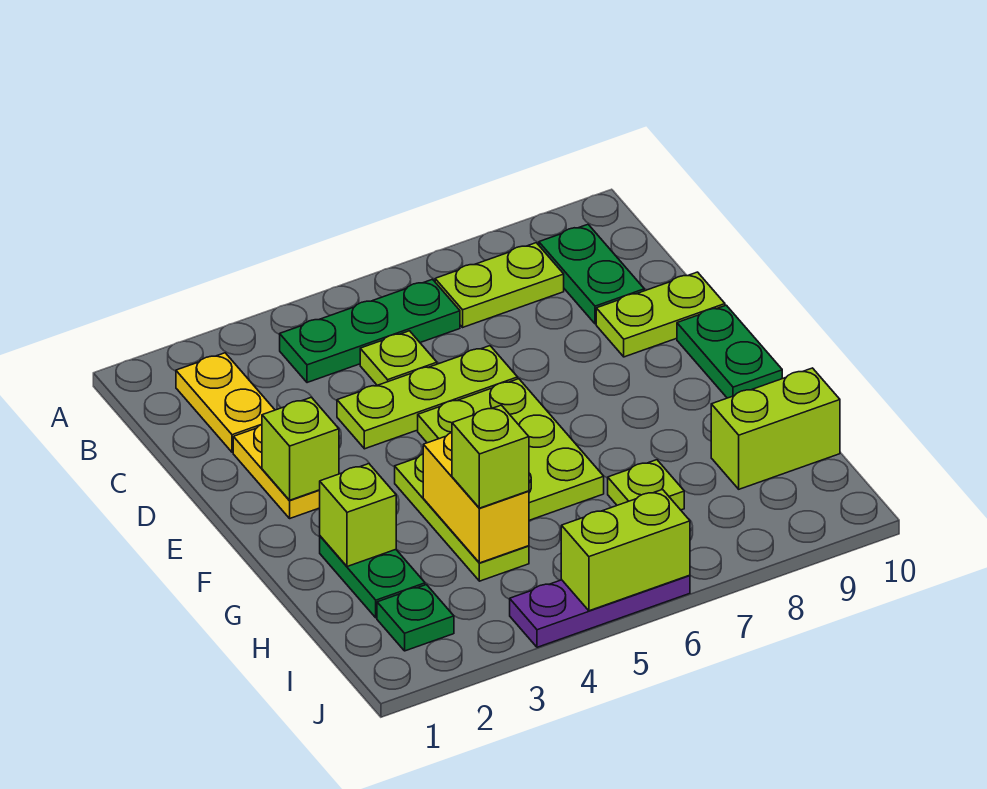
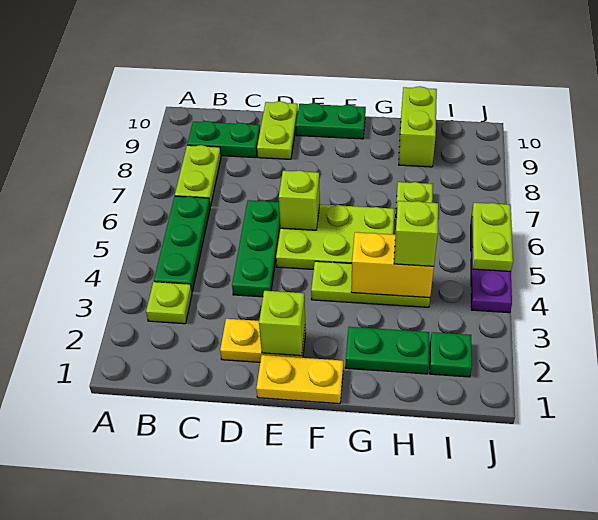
yellow 1x2 plate [176,353,275,452] -> yellow 1x2 plate moved to [256,355,343,404]
lime 1x1 plate [360,331,437,385] -> lime 1x1 plate moved to [146,282,192,324]
lime 1x3 plate [337,346,518,449] -> green 1x3 plate [232,200,280,297]
lime 1x1 brick [320,464,396,567] -> lime 1x1 brick moved to [279,171,320,230]
lime 1x2 brick [561,490,690,611] -> lime 1x2 plate [472,203,513,271]

